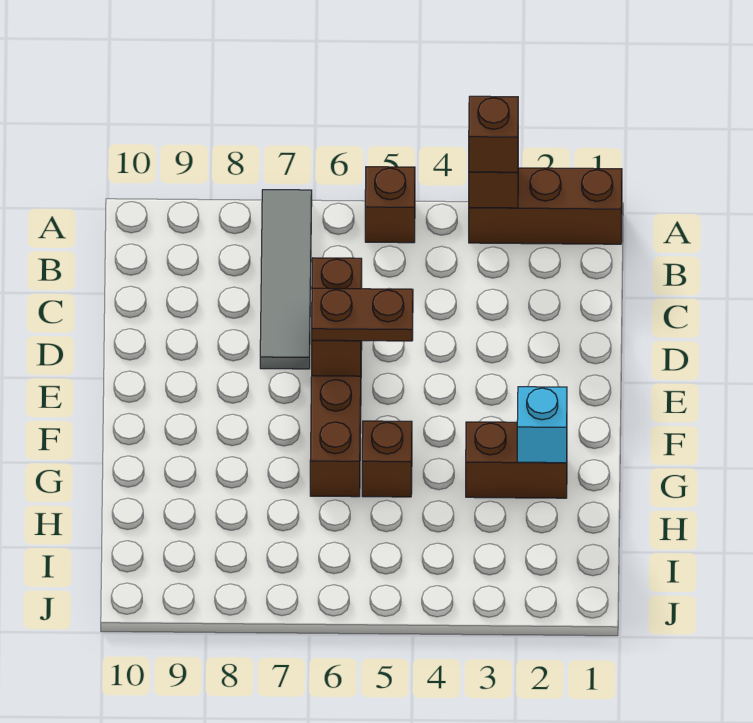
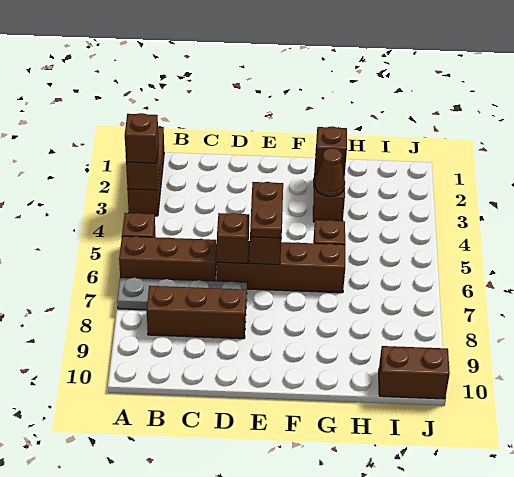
none -> brown 1x3 brick [119,236,217,281]
grey 1x4 tile [260,190,312,369] -> grey 1x4 plate [117,277,247,310]
none -> brown 1x3 brick [147,286,246,339]
cyan 1x1 brick [517,387,567,463] -> brown 1x1 brick [315,126,347,175]
none -> brown 1x1 cone [315,148,345,197]
none -> brown 1x2 brick [379,346,450,399]

